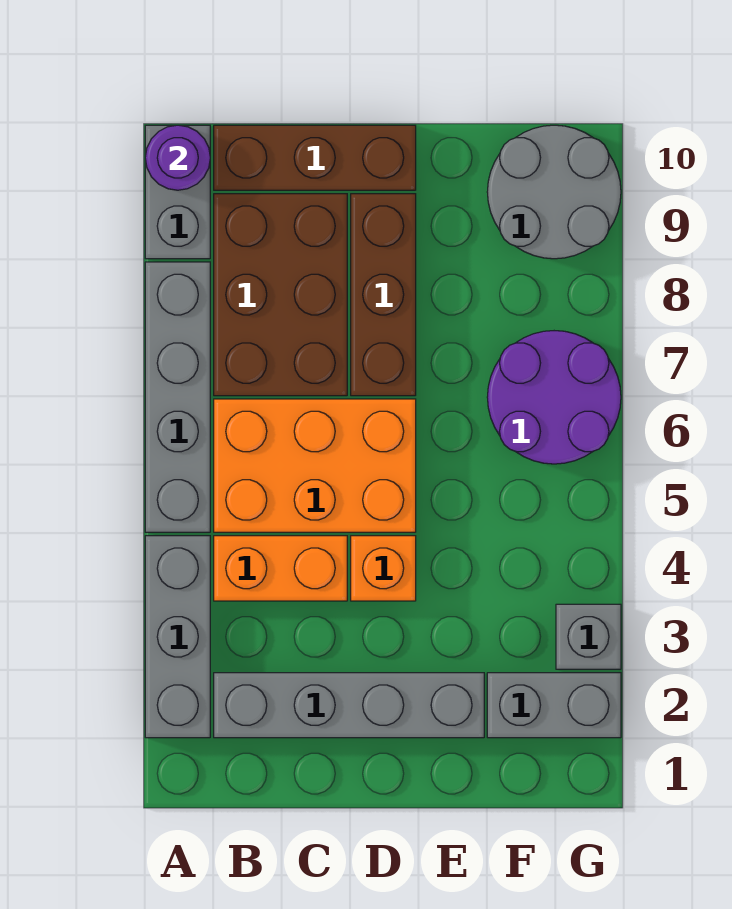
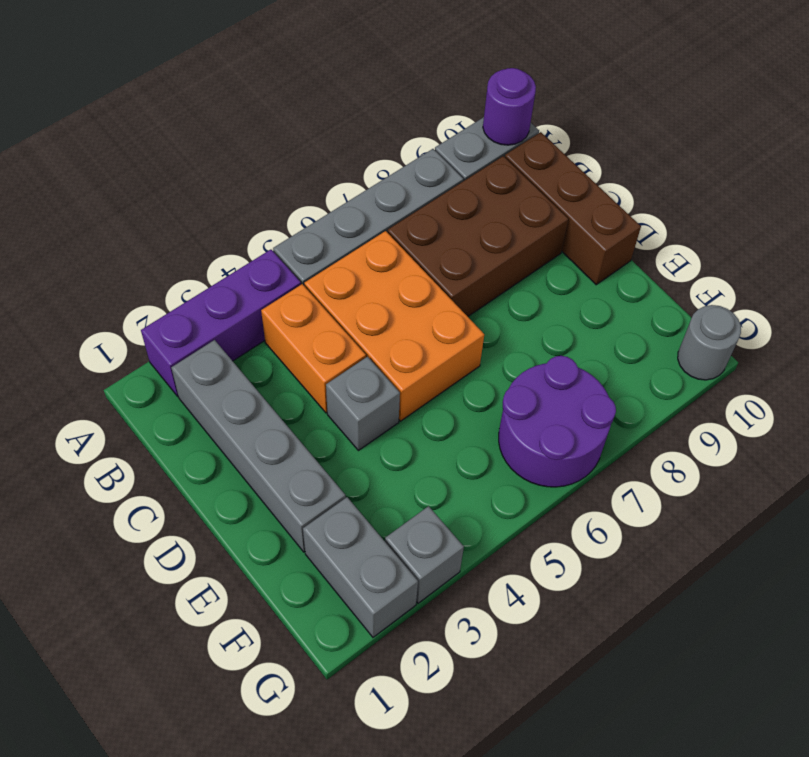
grey 1x3 brick [145,536,210,738] -> purple 1x3 brick [141,250,301,396]
orange 1x1 brick [351,536,416,601] -> grey 1x1 brick [326,357,400,451]
brown 1x3 brick [351,194,416,396] -> none
grey 2x2 round brick [487,125,621,259] -> grey 1x1 round brick [678,305,741,380]

